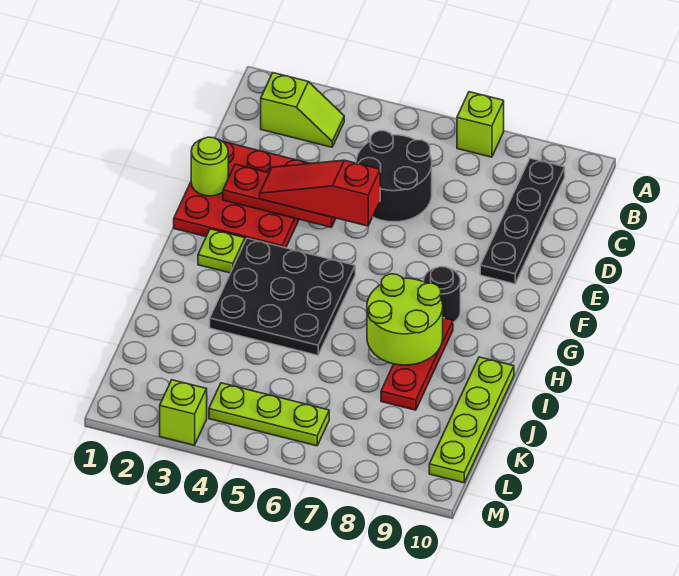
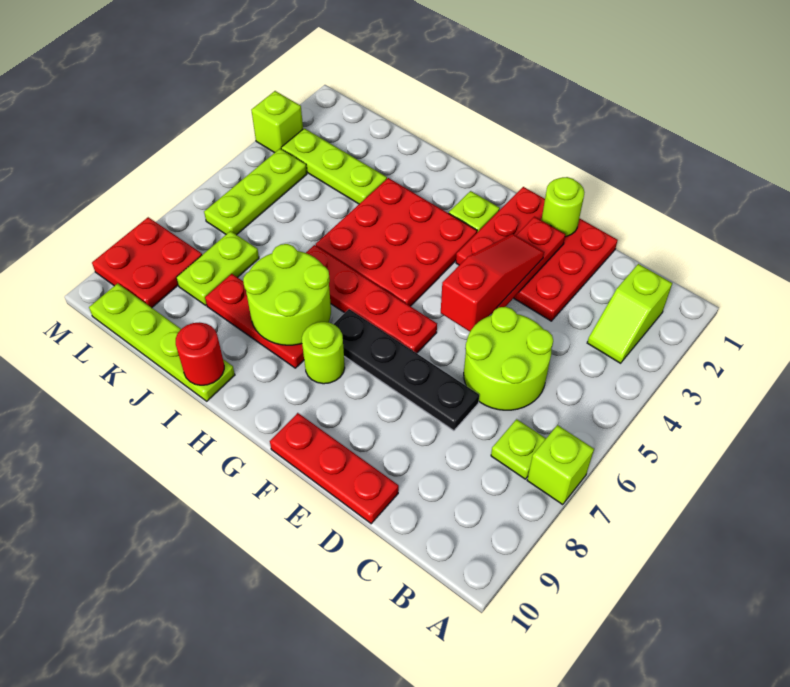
none -> lime 1x1 plate [491,419,546,479]
black 1x4 plate [480,158,565,284] -> black 1x4 plate moved to [334,309,479,431]
black 2x2 round brick [356,131,432,222] -> lime 2x2 round brick [464,307,553,410]
none -> red 1x3 plate [270,413,399,524]
none -> red 1x4 plate [306,245,437,353]
black 3x3 plate [210,238,355,355] -> red 3x3 plate [316,178,477,306]
black 1x1 round brick [423,267,460,322] -> lime 1x1 round brick [302,322,345,384]
none -> red 1x1 round brick [176,322,224,385]
none -> lime 1x3 plate [281,128,387,204]
none -> lime 1x2 plate [176,231,259,305]
none -> red 2x2 plate [92,217,202,308]

